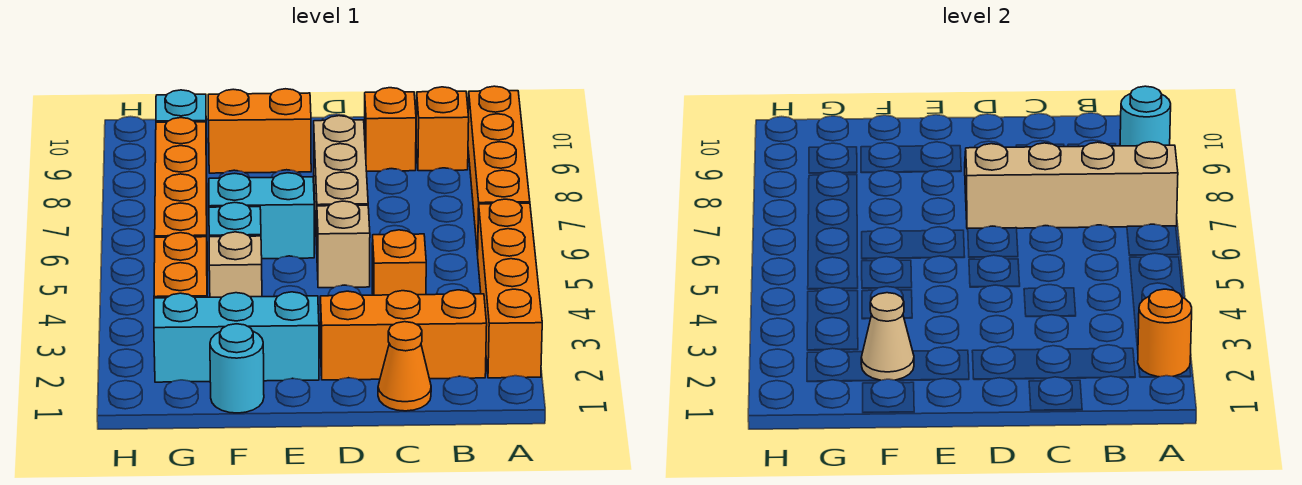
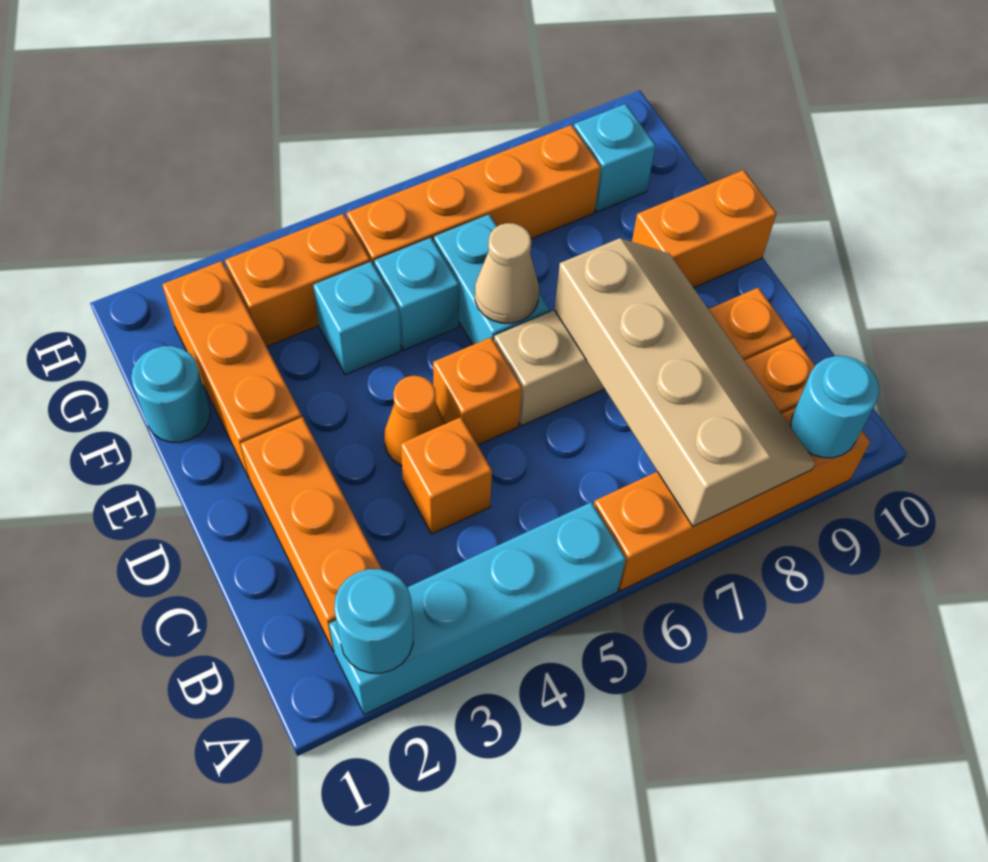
orange 1x4 brick [478,199,542,378] -> cyan 1x4 brick [329,502,626,715]
orange 1x1 round brick [1138,289,1192,377] -> cyan 1x1 round brick [334,569,413,673]
orange 1x1 cone [378,322,431,411] -> orange 1x1 cone moved to [384,376,445,466]
tan 1x1 brick [317,201,370,288] -> orange 1x1 brick [433,337,522,445]
cyan 1x3 brick [154,292,319,382] -> orange 1x3 brick [162,261,302,479]
orange 1x2 brick [208,89,311,173] -> orange 1x2 brick turned to [632,170,776,288]
tan 1x1 cone [861,293,914,380] -> tan 1x1 cone moved to [475,223,539,323]
tan 1x1 brick [209,232,262,297] -> cyan 1x1 brick [313,262,401,375]

